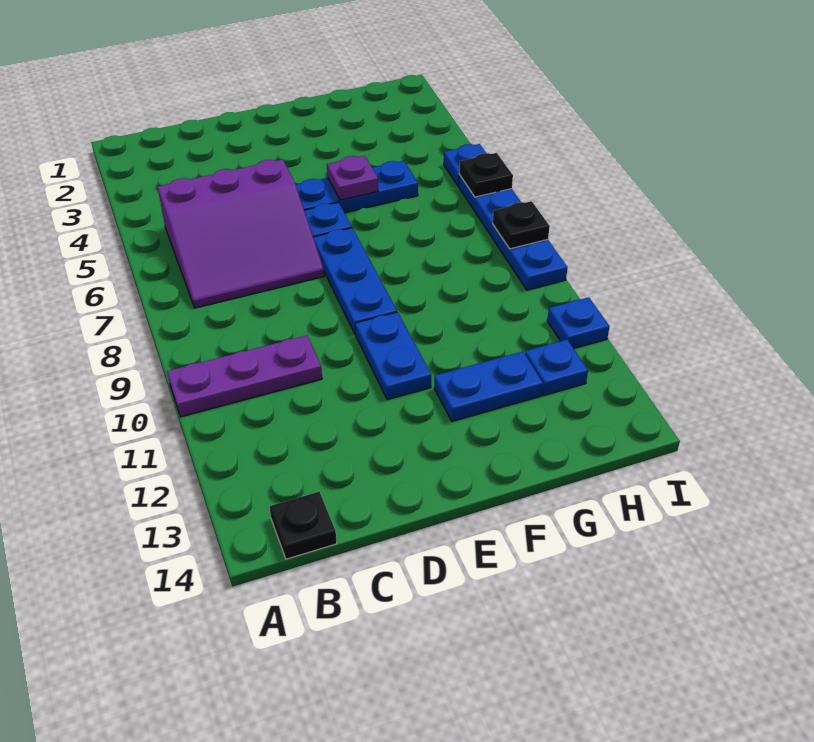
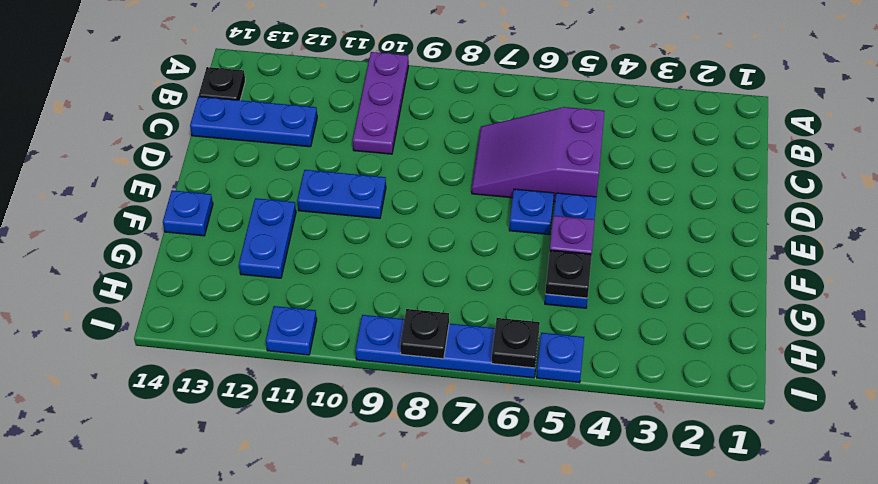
purple 3x3 slope [158,159,324,308] -> purple 2x3 slope [472,107,605,202]
blue 1x3 plate [313,228,397,335] -> blue 1x3 plate moved to [190,97,317,147]
none -> black 1x1 plate [545,250,592,298]
blue 1x1 plate [525,340,588,395] -> blue 1x1 plate moved to [163,190,213,236]

